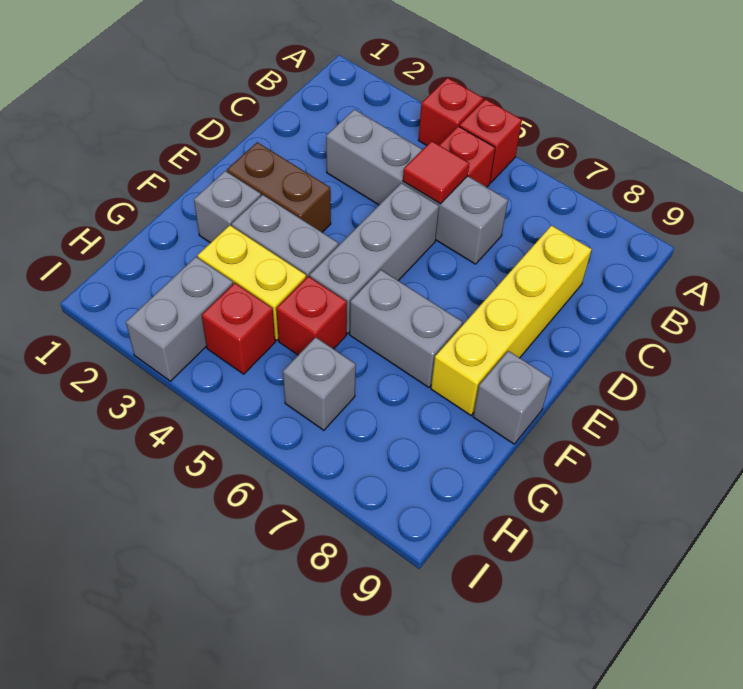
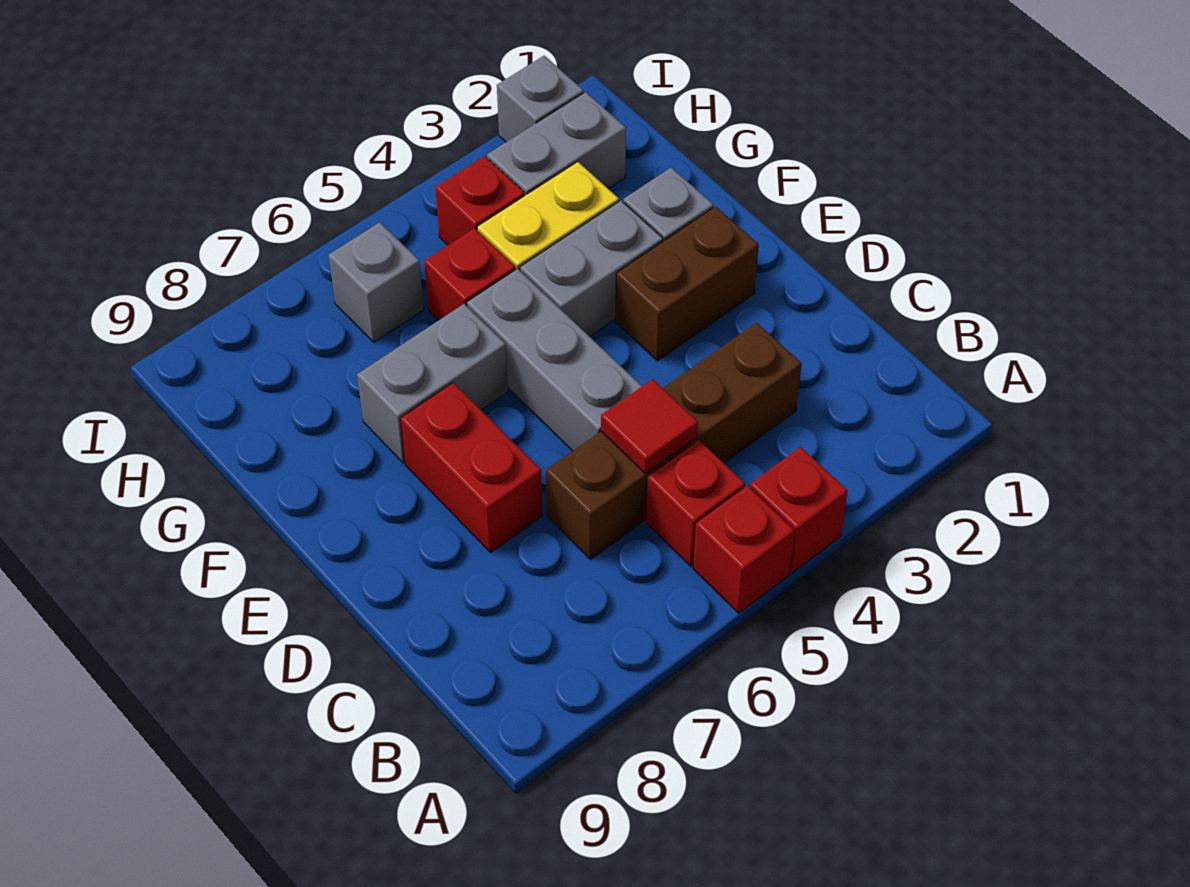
grey 1x4 brick [326,109,508,264] -> brown 1x4 brick [546,323,802,559]
yellow 1x4 brick [431,226,592,415] -> none
none -> red 1x2 brick [400,383,543,552]
grey 1x1 brick [473,351,551,444] -> grey 1x1 brick moved to [497,56,584,142]
grey 1x2 brick [126,257,233,381] -> grey 1x2 brick turned to [487,92,626,195]

